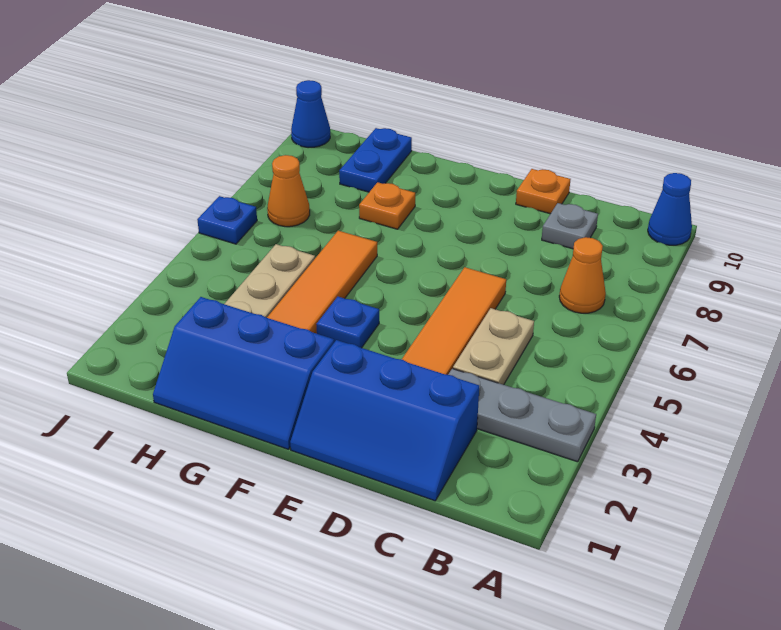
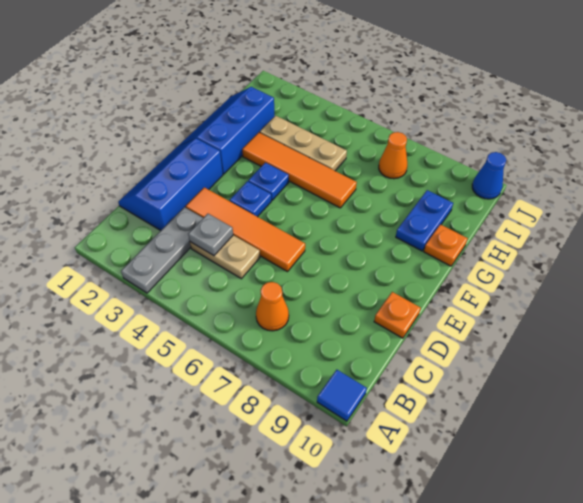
blue 1x1 cone [648,173,692,245] -> blue 1x1 tile [317,370,367,421]
grey 1x1 plate [542,203,598,249] -> grey 1x1 plate moved to [188,214,233,256]
orange 1x1 plate [359,182,415,229] -> orange 1x1 plate moved to [424,224,468,266]
blue 1x2 plate [339,128,412,192] -> blue 1x2 plate turned to [396,190,453,251]
blue 1x1 plate [197,196,257,244] -> blue 1x1 plate moved to [230,181,271,217]

